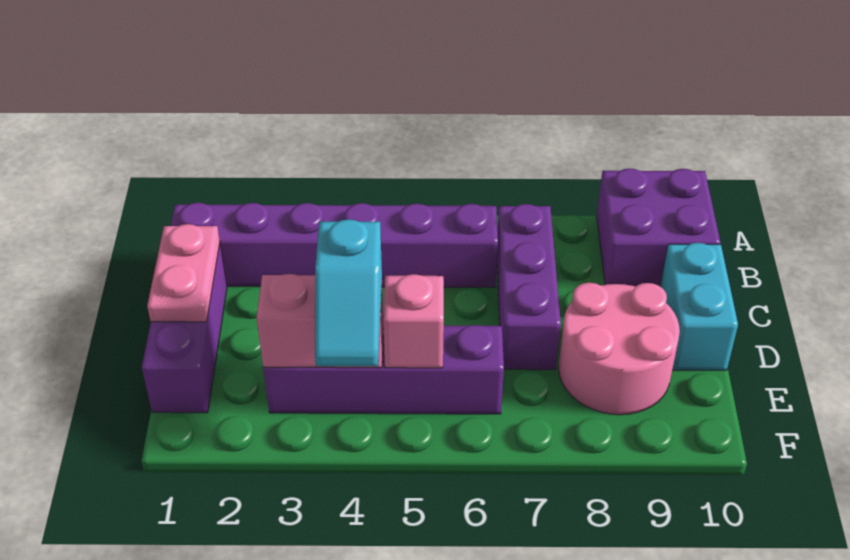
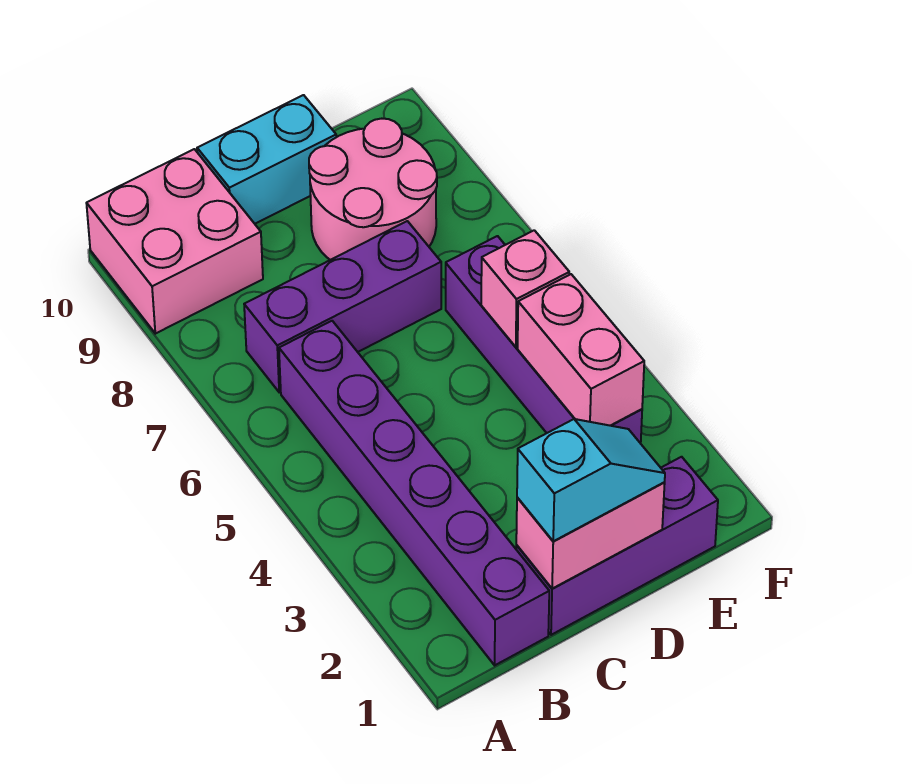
purple 2x2 brick [597,168,720,287] -> pink 2x2 brick [86,149,263,334]
pink 1x2 plate [147,224,220,322] -> pink 1x2 brick [516,483,665,589]
cyan 1x2 slope [315,219,382,366] -> cyan 1x2 slope moved to [517,419,665,541]

